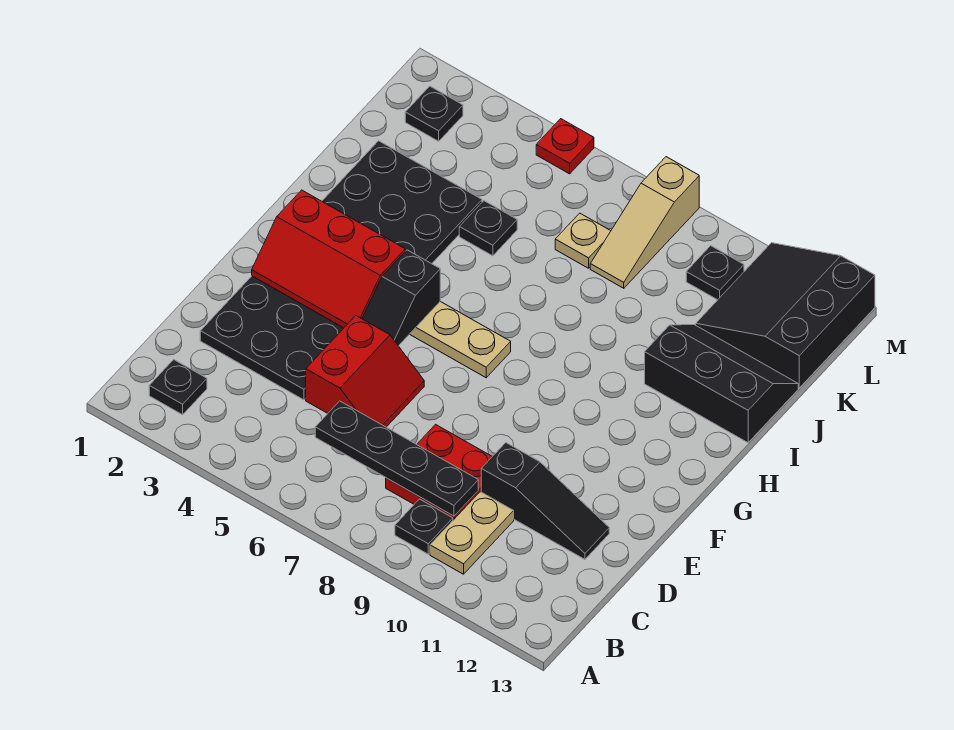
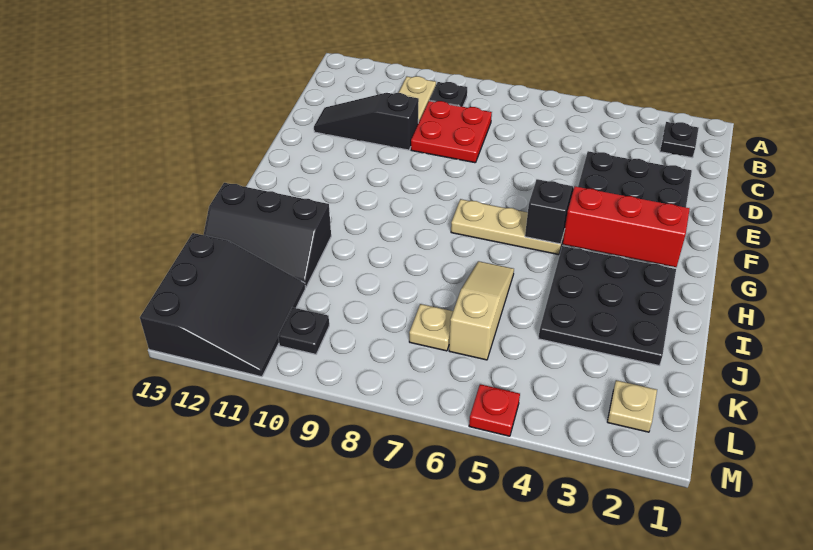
black 1x4 plate [315,401,478,516] -> none
red 2x2 slope [306,316,424,427] -> none
black 1x1 plate [459,201,517,256] -> none
tan 1x3 slope [590,157,699,288] -> tan 1x3 slope moved to [449,261,514,360]
black 1x1 plate [405,86,463,141] -> tan 1x1 plate [607,380,657,432]

